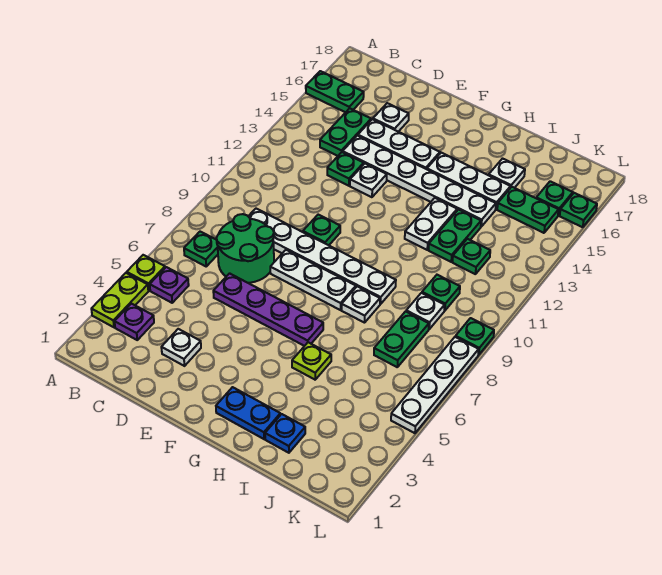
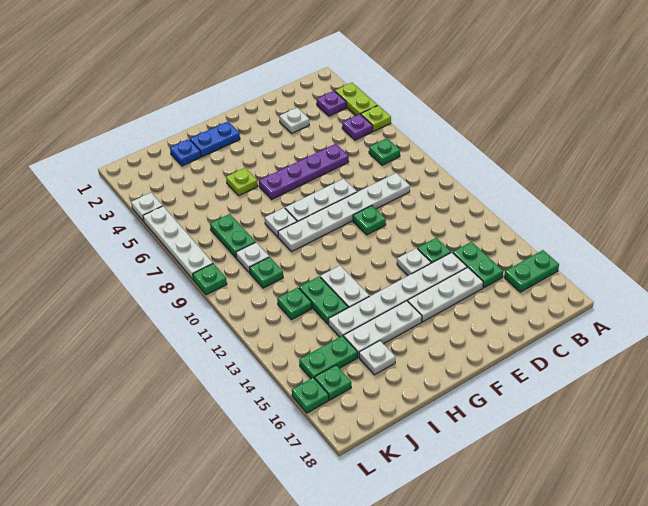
green 2x2 round brick [216,214,274,283] -> none
white 1x1 plate [373,103,409,132] -> white 1x1 plate moved to [131,193,162,221]

